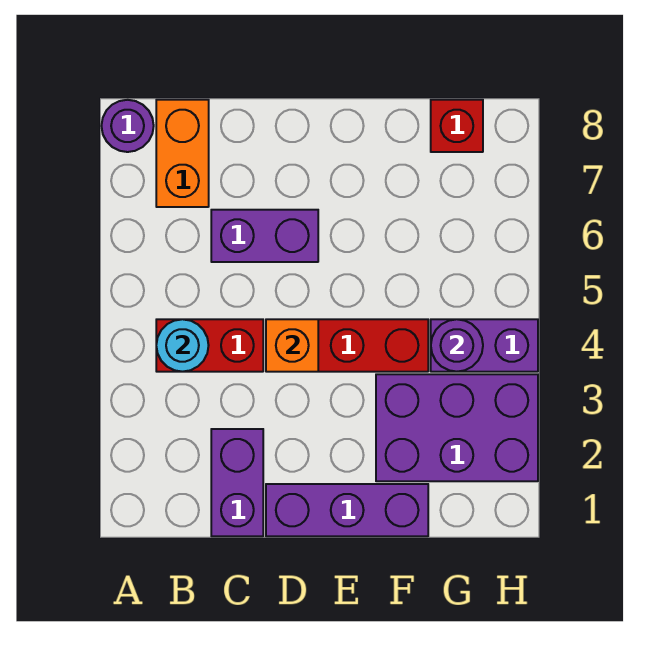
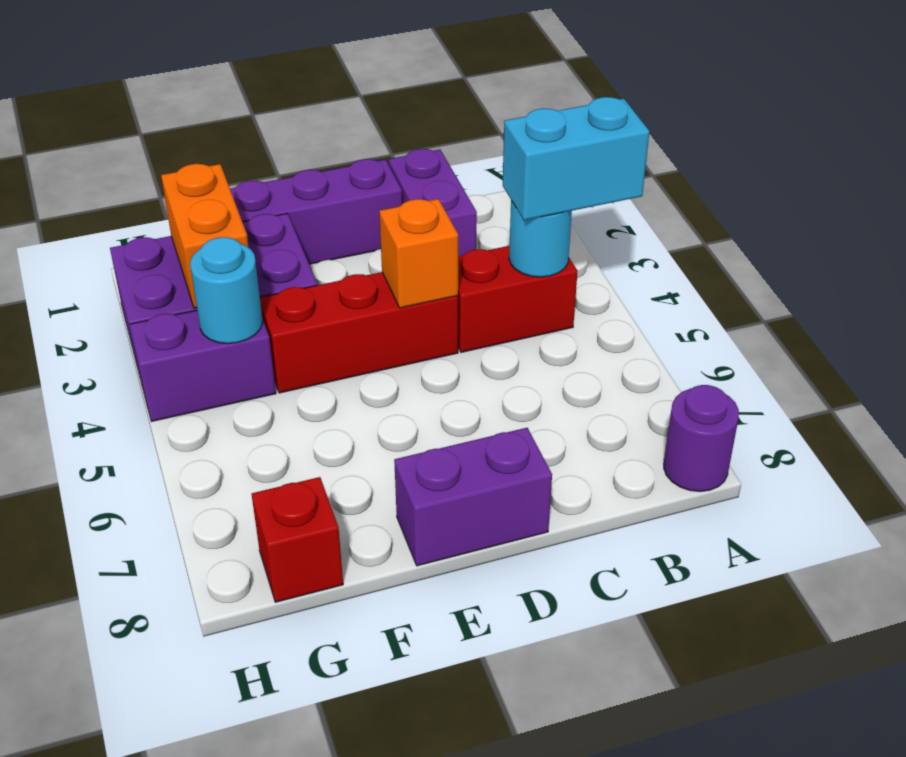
none -> cyan 1x2 brick [503,97,649,220]
orange 1x2 brick [156,100,209,207] -> orange 1x2 brick moved to [161,164,249,308]
purple 1x2 brick [211,210,318,262] -> purple 1x2 brick moved to [394,428,552,566]
purple 1x1 round brick [431,319,483,372] -> cyan 1x1 round brick [190,237,263,344]

